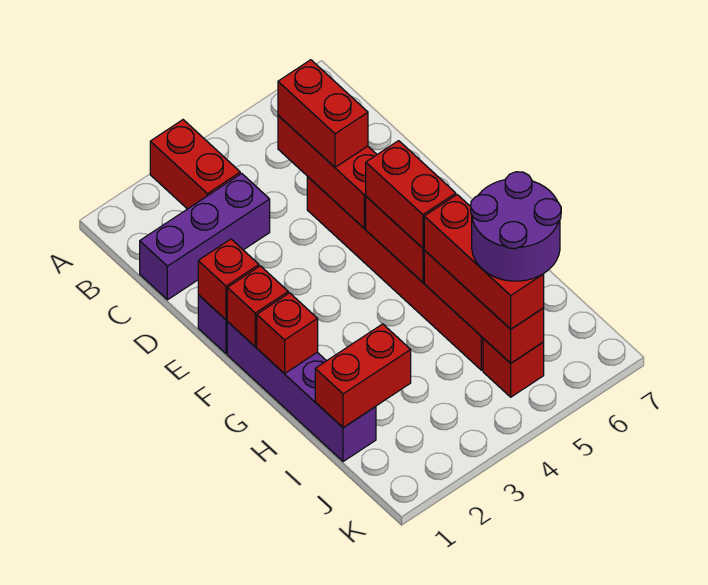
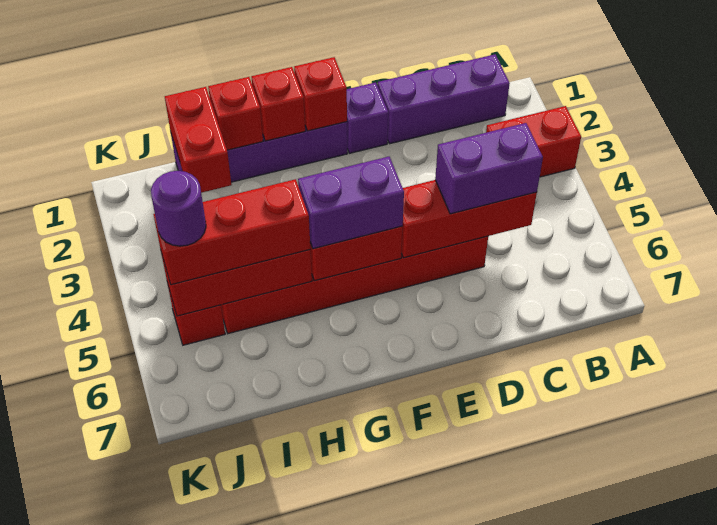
purple 1x3 brick [140,173,270,300] -> purple 1x3 brick turned to [378,54,510,144]
red 1x2 brick [278,60,368,167] -> purple 1x2 brick [435,123,543,214]
red 1x1 brick [198,239,259,320] -> red 1x1 brick moved to [208,77,263,150]
red 1x2 brick [366,141,456,248] -> purple 1x2 brick [298,157,404,249]
purple 2x2 round brick [471,172,561,281] -> purple 1x1 round brick [151,171,206,246]

